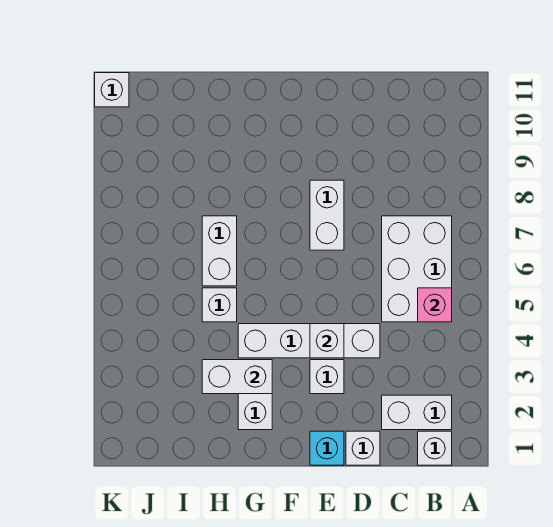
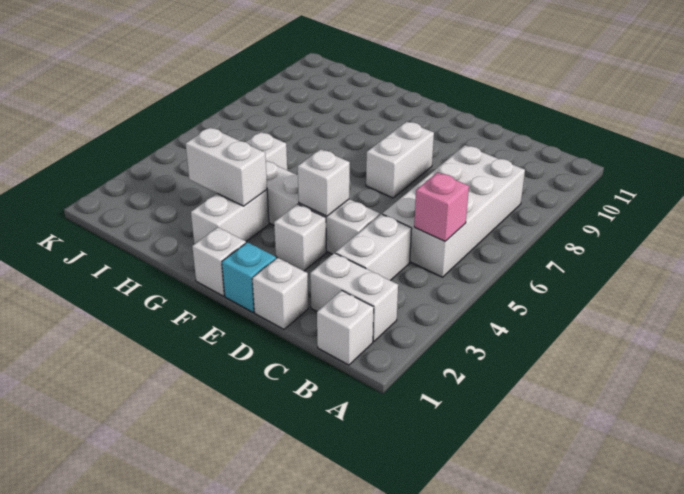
white 2x3 brick [382,216,452,322] -> white 2x4 brick [383,145,525,277]
white 1x2 brick [202,216,237,286] -> white 1x2 brick moved to [335,214,412,280]
white 1x1 brick [95,73,129,107] -> white 1x1 brick moved to [192,227,246,296]

